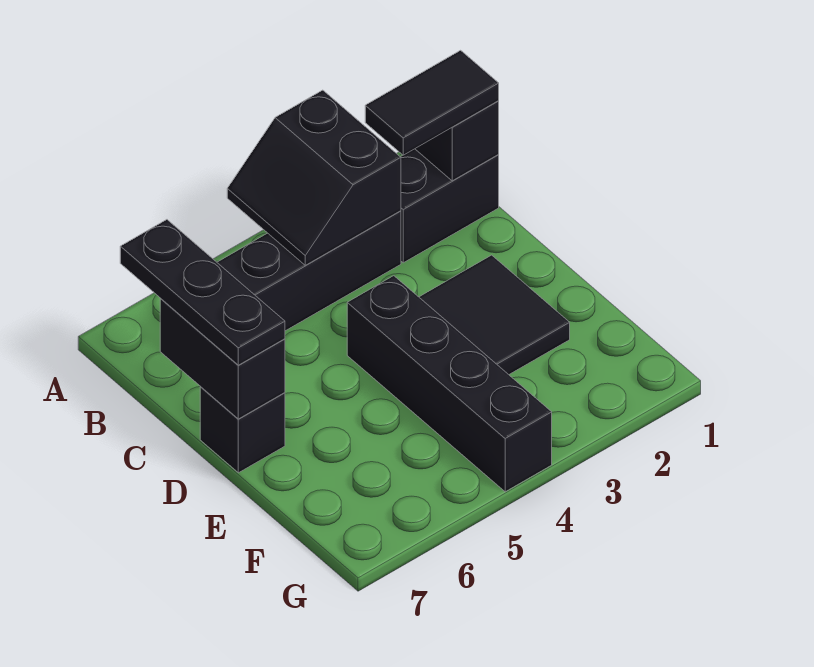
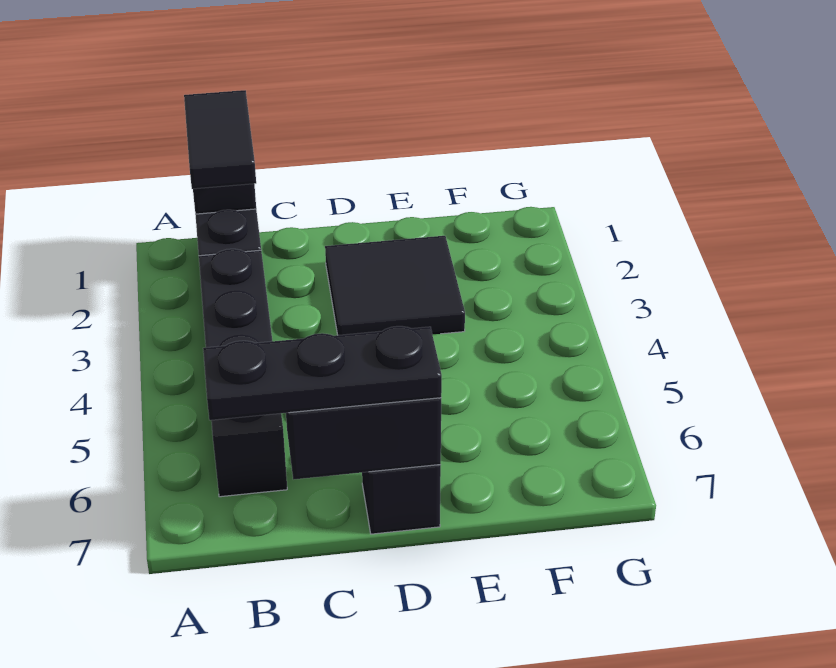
black 2x2 slope [227,90,401,265] -> none
black 1x4 brick [347,276,552,492] -> none

